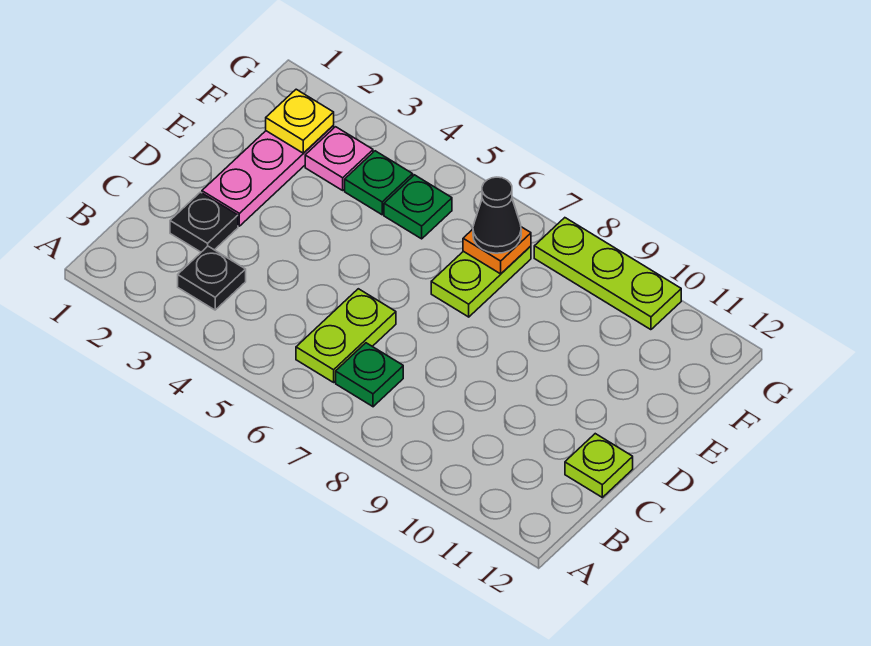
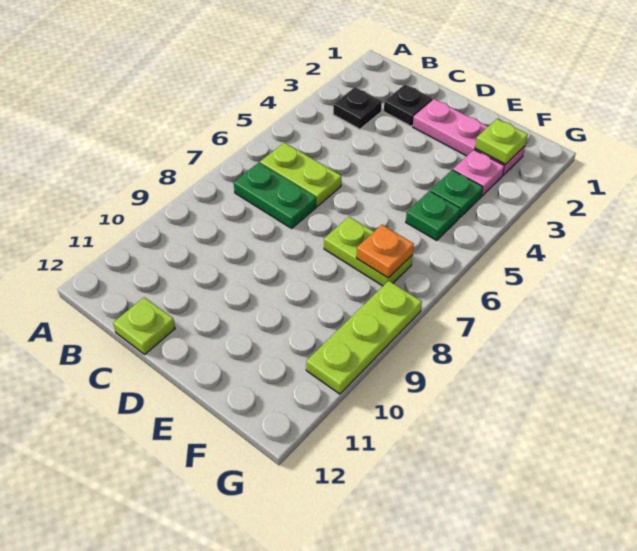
green 1x1 plate [336,343,403,407] -> green 1x2 plate [234,163,316,228]
yellow 1x1 plate [266,89,334,153] -> lime 1x1 plate [475,119,528,164]
black 1x1 cone [473,177,521,253] -> none

